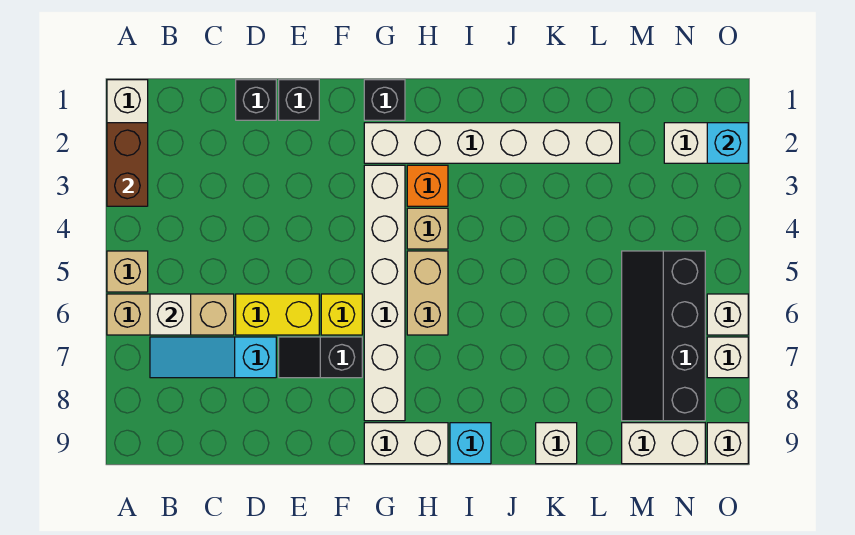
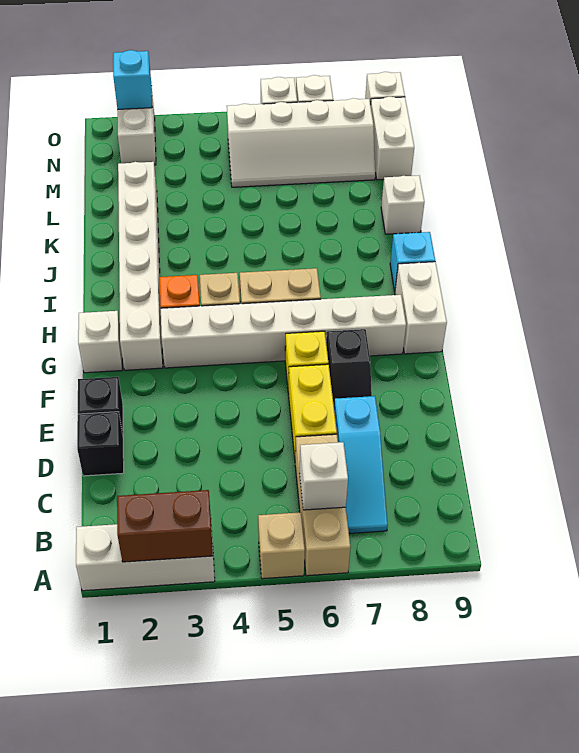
black 1x1 brick [364,80,405,120] -> white 1x1 brick [78,311,122,373]
black 2x4 slope [622,251,705,421] -> white 2x4 slope [227,98,375,187]

